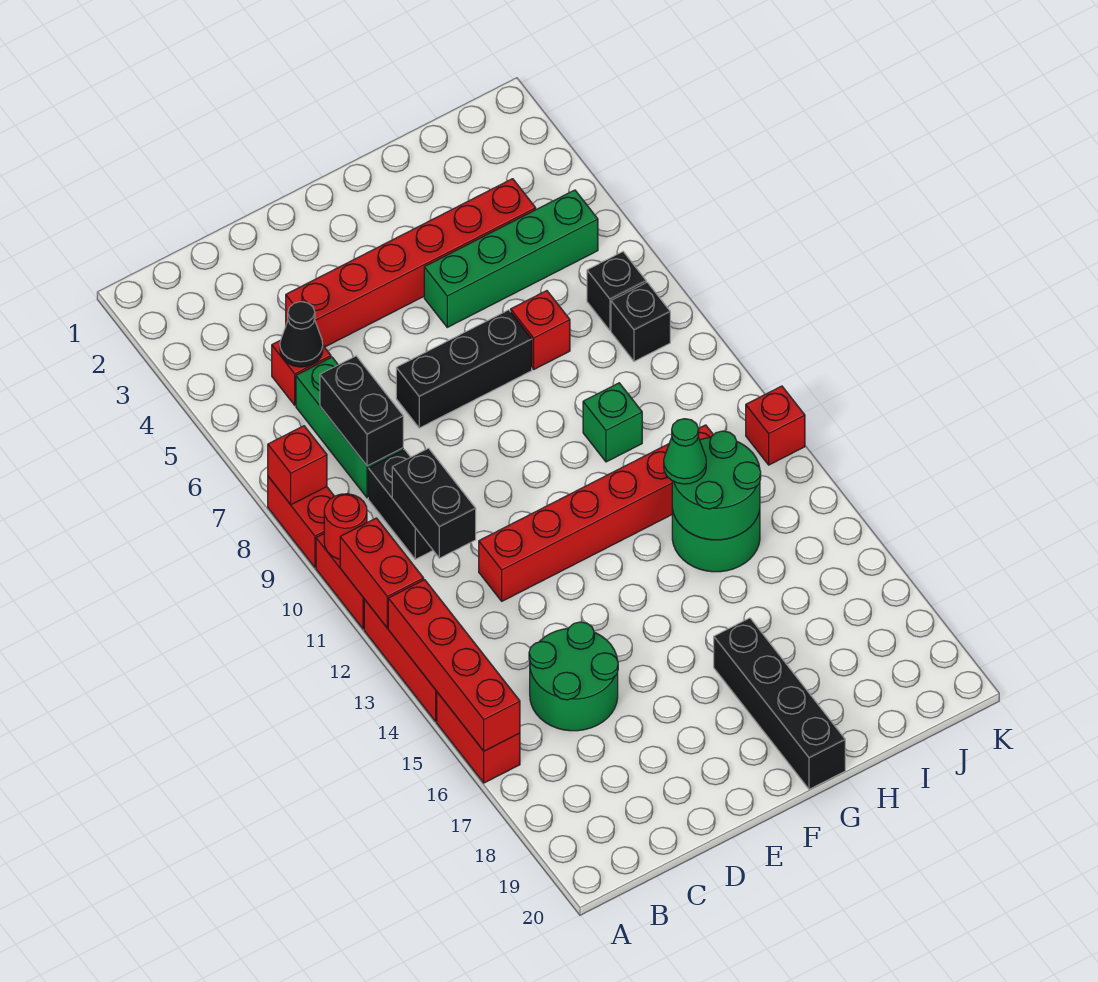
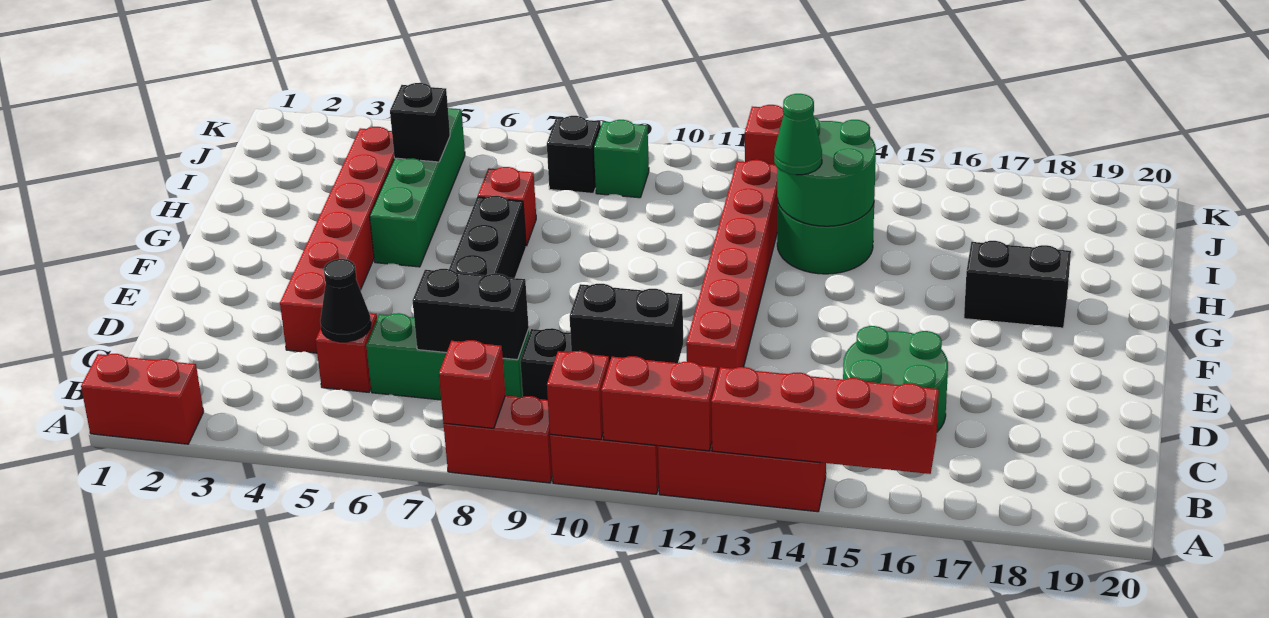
red 1x1 round brick [324,494,367,559] -> red 1x1 brick [547,351,609,440]
red 1x2 brick [437,692,520,783] -> red 1x2 brick moved to [81,354,204,444]
black 1x4 brick [714,618,845,789] -> black 1x2 brick [964,241,1071,328]
green 1x1 brick [583,383,642,462] -> green 1x1 brick moved to [594,120,649,198]
black 1x1 brick [587,252,646,331] -> black 1x1 brick moved to [390,83,450,162]

